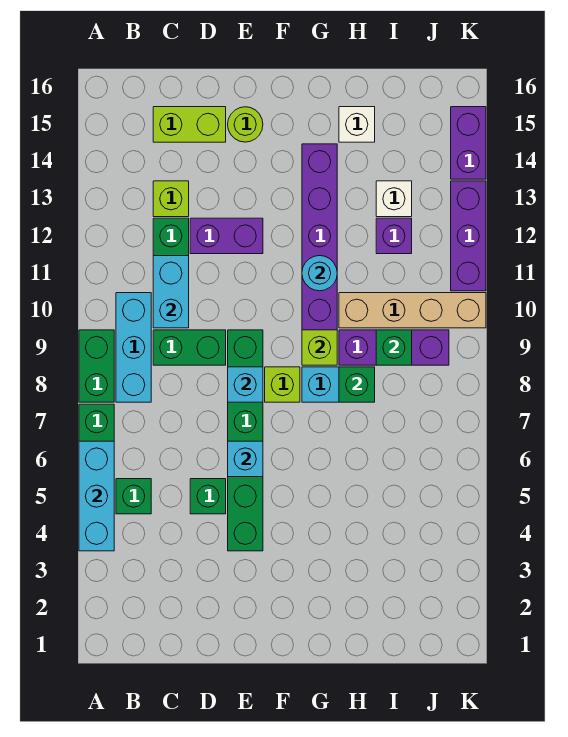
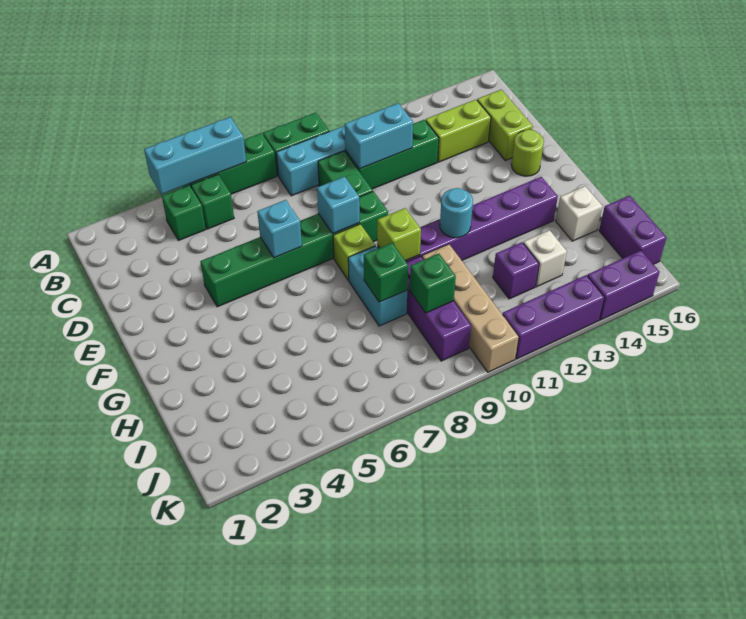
lime 1x1 brick [153,181,189,217] -> lime 1x2 brick [426,99,491,162]
green 1x1 brick [190,479,226,514] -> green 1x1 brick moved to [162,185,206,241]
purple 1x2 brick [190,218,263,254] -> purple 1x2 brick moved to [599,196,667,264]

